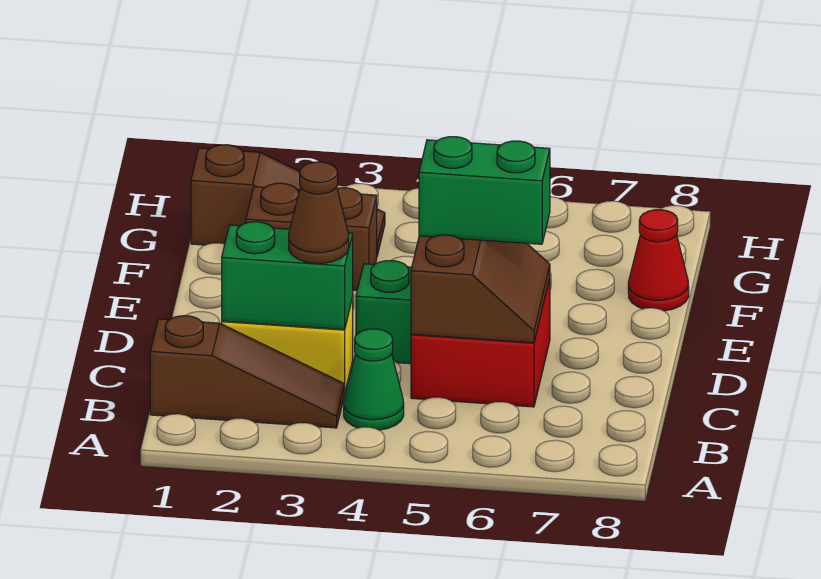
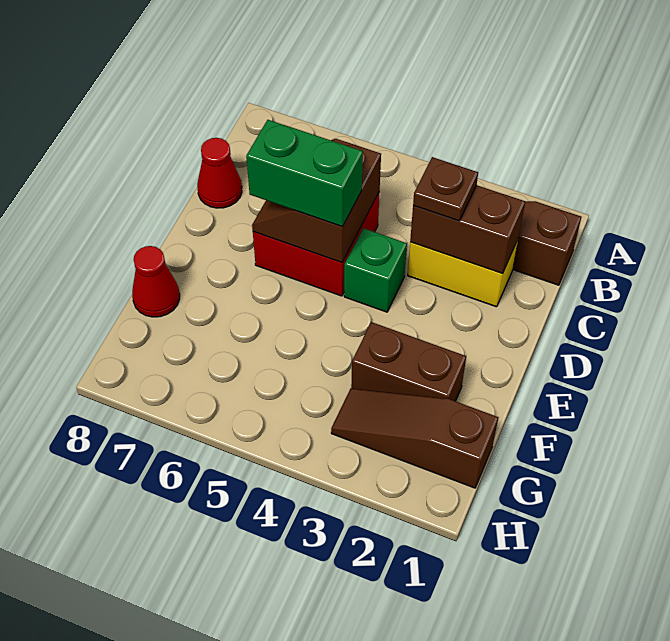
green 1x1 cone [344,329,404,430] -> none
green 1x2 brick [222,222,353,330] -> brown 1x2 brick [410,185,525,274]
brown 1x1 cone [289,162,349,263] -> brown 1x1 plate [413,157,478,221]
none -> red 1x1 cone [197,138,242,208]

